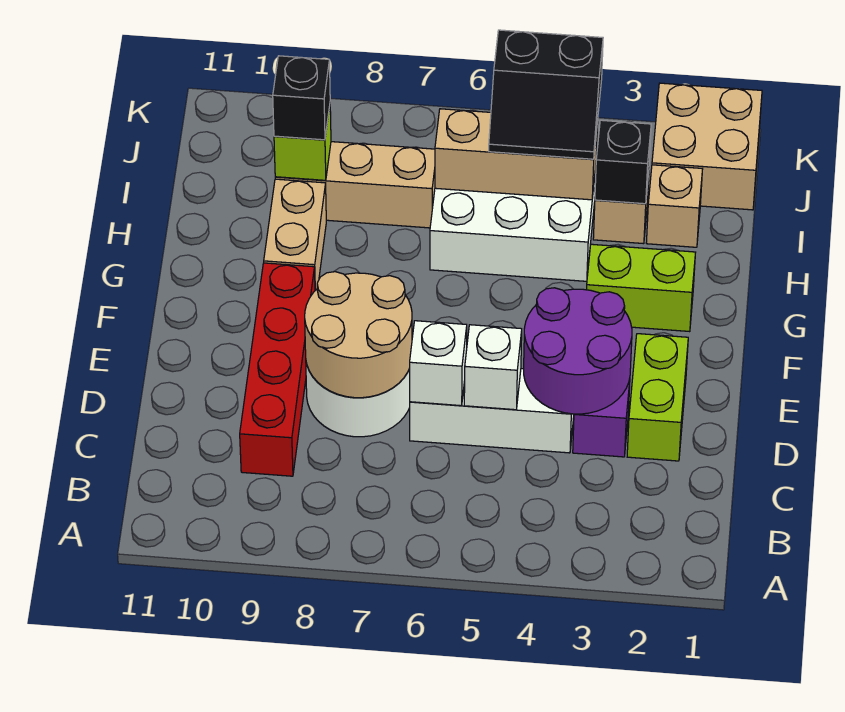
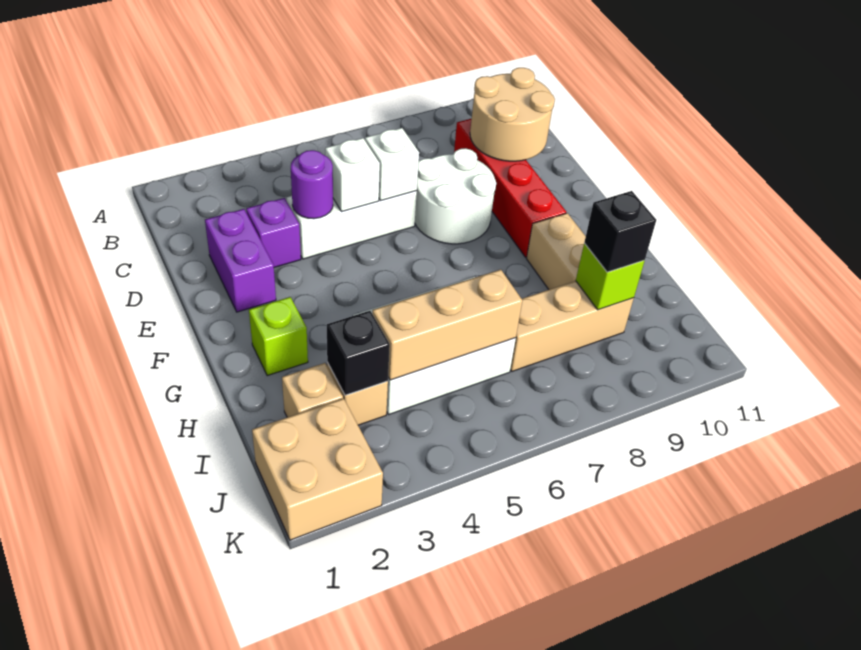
lime 1x2 brick [627,334,688,461] -> purple 1x2 brick [205,209,276,312]
purple 2x2 round brick [524,288,632,414] -> purple 1x1 round brick [291,150,333,219]
tan 2x2 round brick [305,272,412,398] -> tan 2x2 round brick moved to [470,68,555,161]
lime 1x2 brick [586,244,696,332] -> lime 1x1 brick [249,297,308,376]
black 2x2 slope [489,30,603,159] -> none

